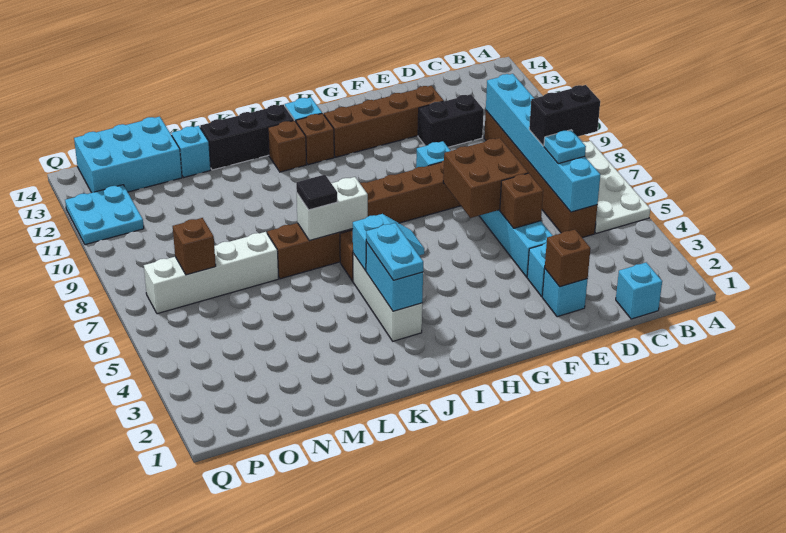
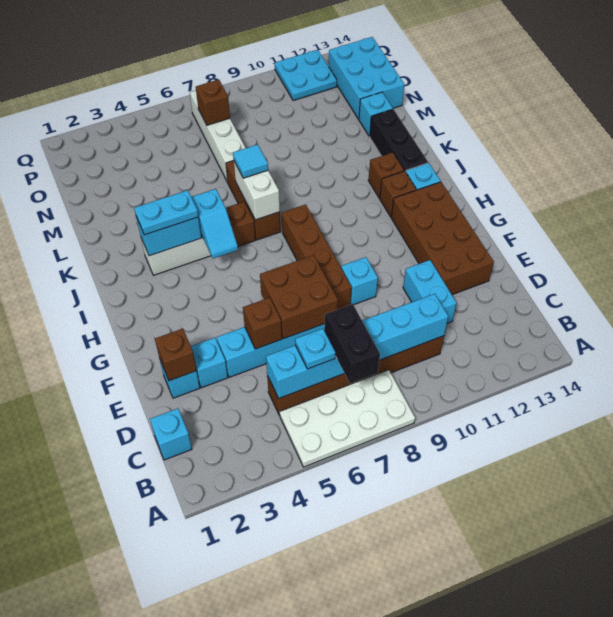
black 1x2 brick [418,94,484,147] -> cyan 1x2 brick [403,260,457,323]
brown 1x4 brick [324,86,444,157] -> brown 2x4 brick [391,182,494,295]
black 1x1 tile [296,175,338,210] -> cyan 1x1 tile [233,145,268,178]

